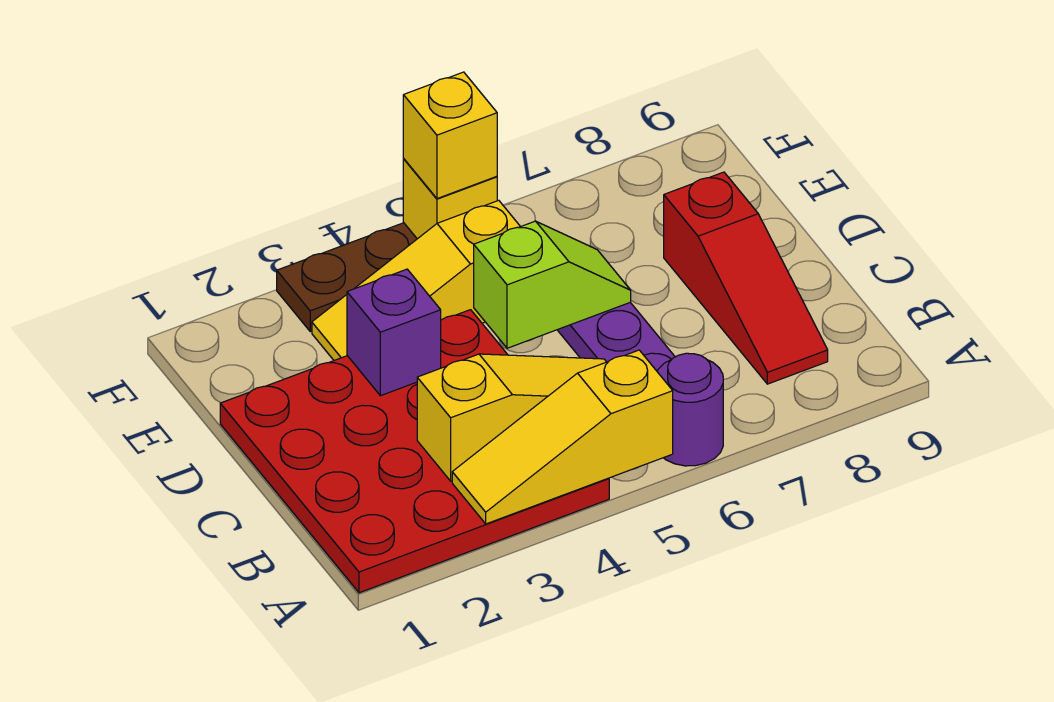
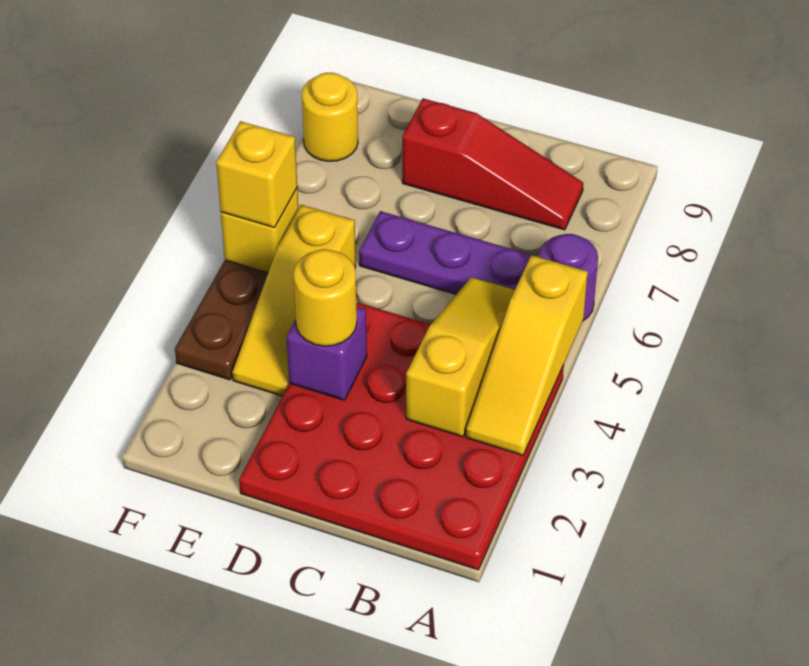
none -> yellow 1x1 round brick [293,249,357,346]
lime 1x2 slope [474,221,631,348] -> none
none -> yellow 1x1 round brick [302,73,358,161]

